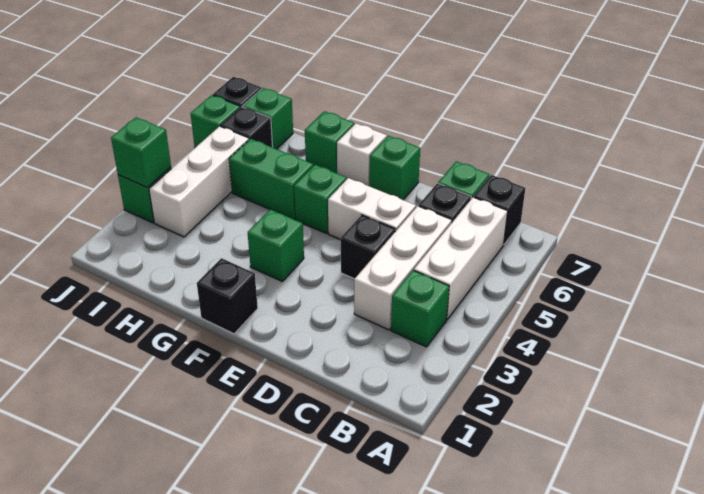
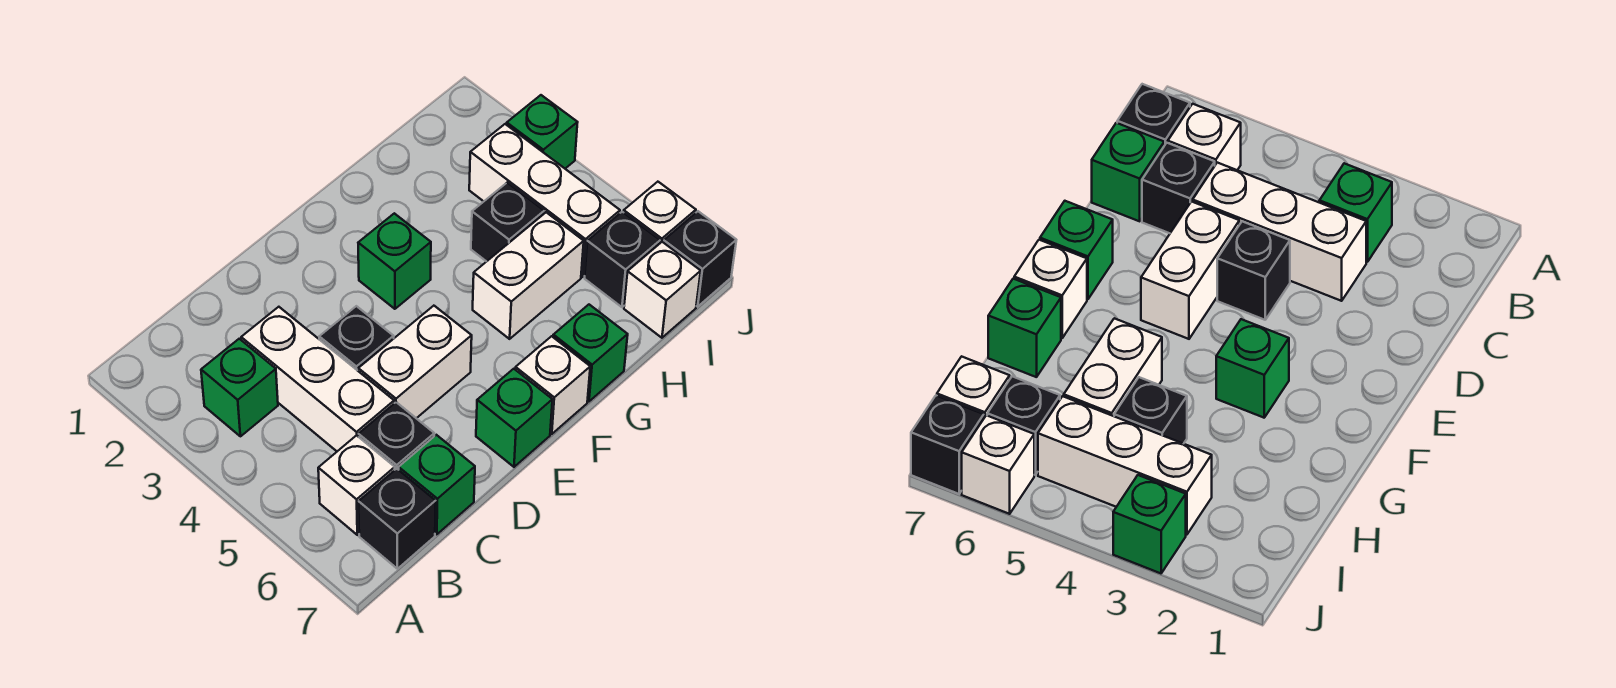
white 1x3 brick [414,197,508,319] -> white 1x1 brick [318,435,395,535]
black 1x1 brick [197,258,258,334] -> black 1x1 brick moved to [471,183,544,262]
green 1x1 brick [294,165,347,234] -> none
green 1x2 brick [229,139,313,219] -> white 1x2 brick [473,212,584,339]
green 1x1 brick [243,88,293,149] -> white 1x1 brick [624,242,701,338]
green 1x1 brick [111,117,171,187] -> none
green 1x1 brick [191,95,240,147] -> white 1x1 brick [624,182,696,243]

